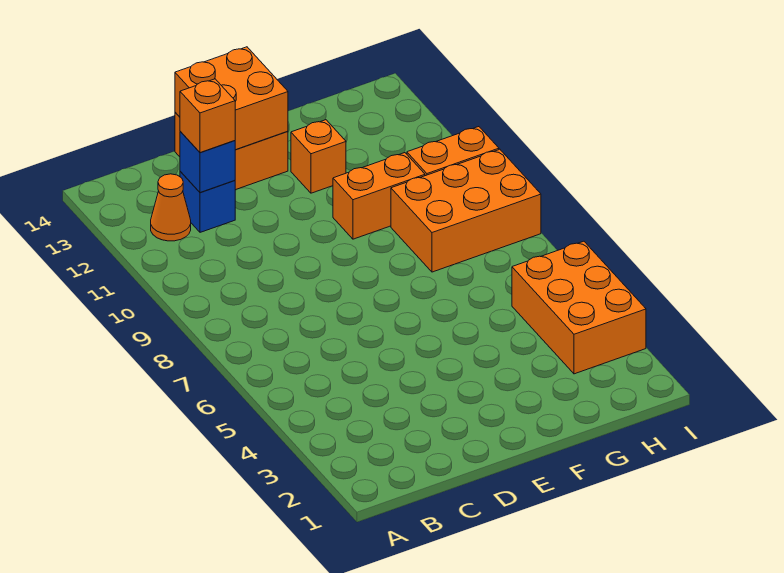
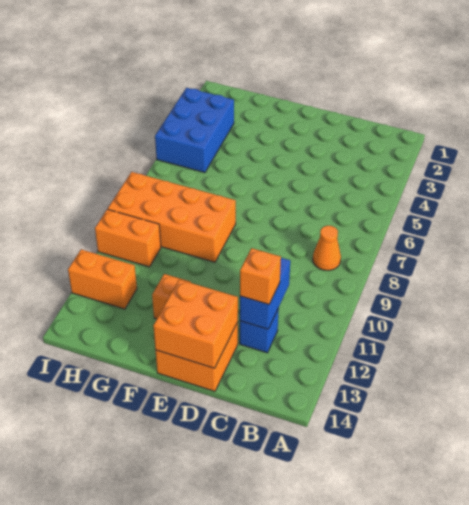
orange 1x1 cone [151,174,191,241] -> orange 1x1 cone moved to [313,226,341,270]
blue 1x1 brick [180,132,235,193] -> blue 1x2 brick [240,258,290,329]
orange 1x2 brick [333,153,425,239] -> orange 1x2 brick moved to [68,249,137,309]
orange 2x3 brick [391,149,541,272] -> orange 2x4 brick [108,172,236,262]
orange 2x3 brick [512,241,646,374] -> blue 2x3 brick [155,88,234,173]

